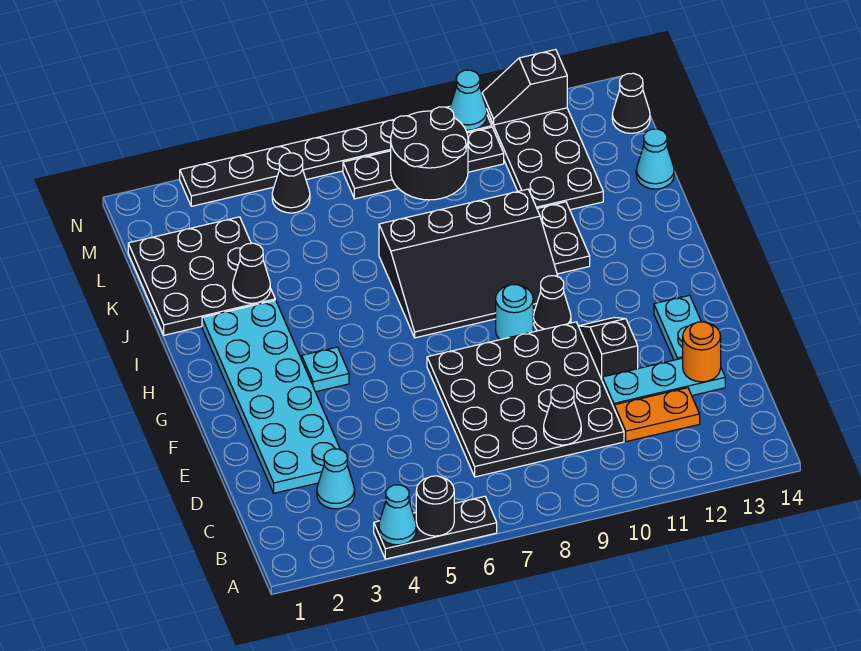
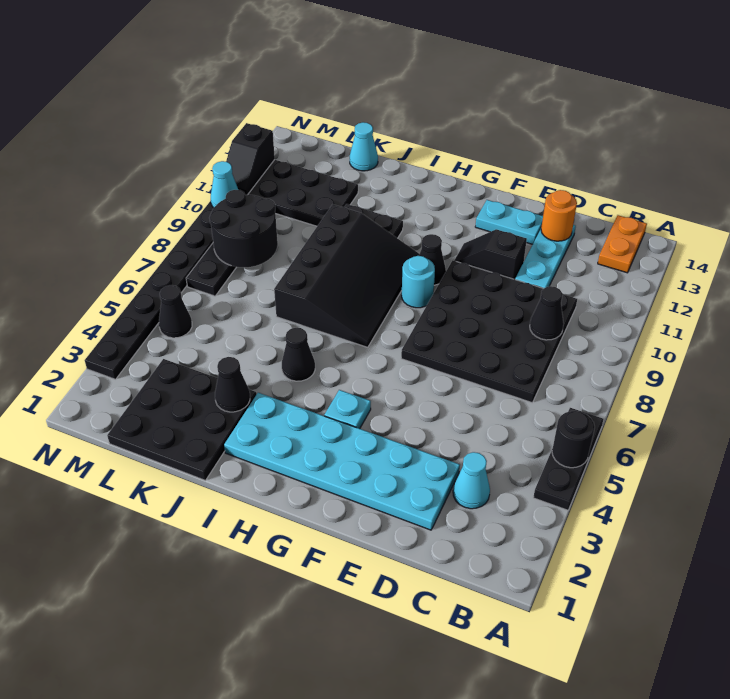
cyan 1x1 cone [379,485,416,545] -> none
orange 1x2 plate [614,388,700,442] -> orange 1x2 plate moved to [598,215,647,273]
black 1x1 cone [612,73,650,133] -> black 1x1 cone moved to [282,328,315,381]

